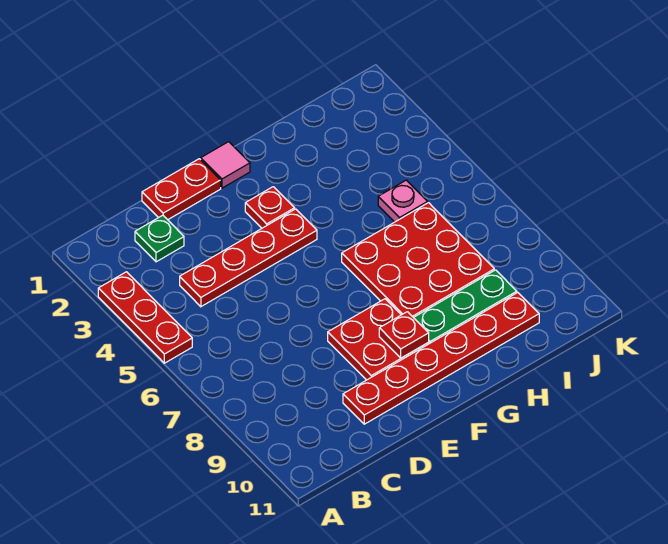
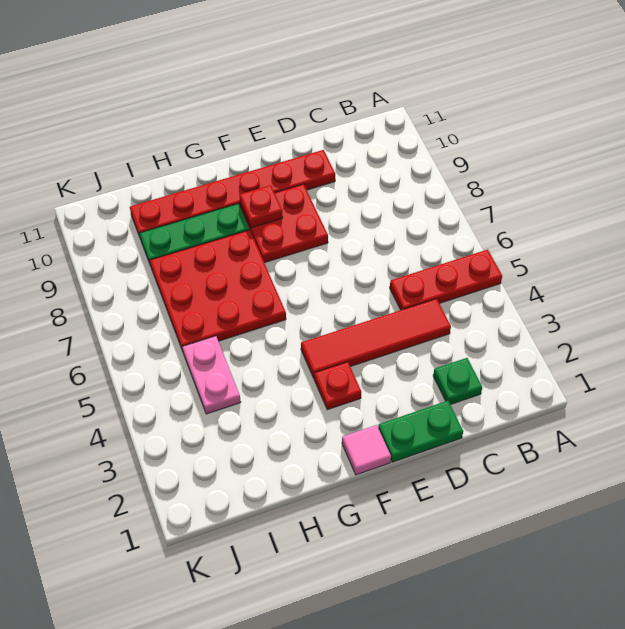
red 1x3 plate [98,272,192,363] -> red 1x3 plate turned to [390,250,502,310]
red 1x4 plate [180,209,317,307] -> red 1x4 tile [301,299,451,378]
red 1x2 plate [142,159,221,220] -> green 1x2 plate [378,401,463,462]
pink 1x1 plate [378,180,427,222] -> pink 1x2 plate [182,336,241,414]

